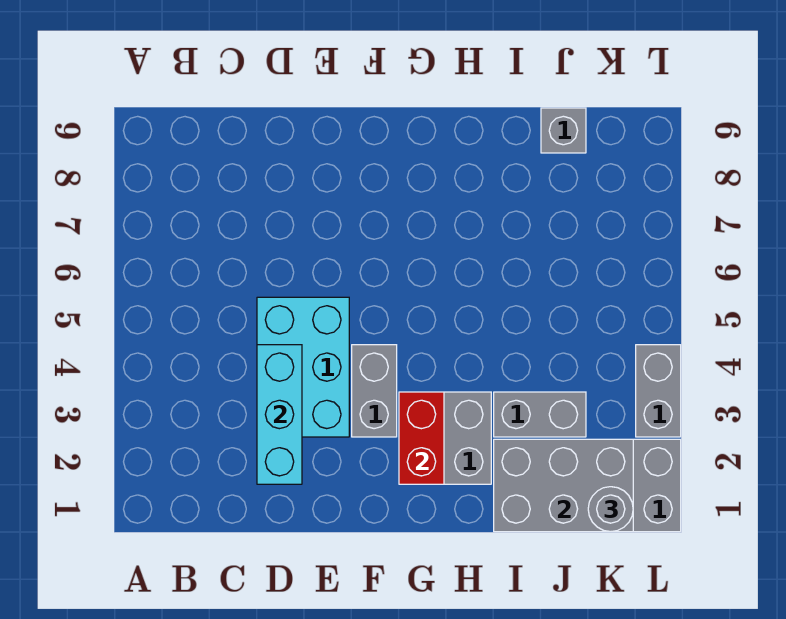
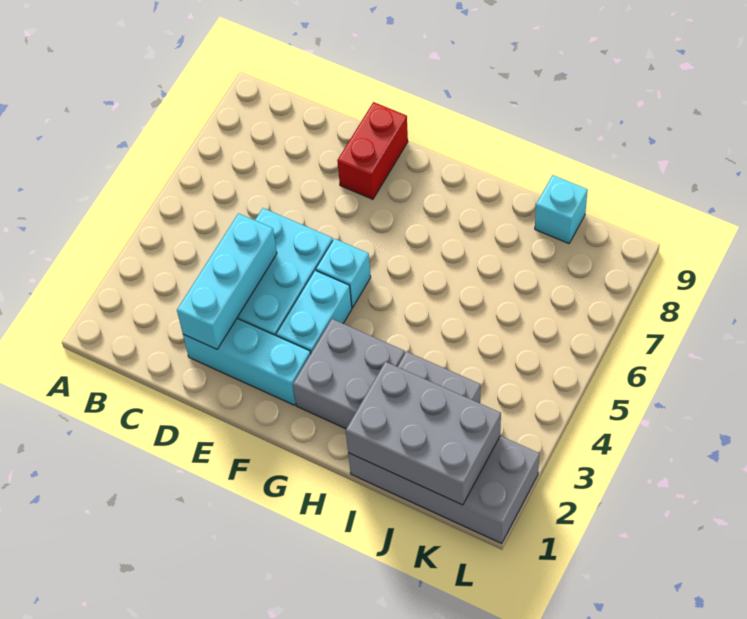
none -> cyan 1x3 brick [183,319,311,405]
grey 1x2 brick [352,345,397,437] -> cyan 1x2 brick [276,271,352,353]
none -> cyan 1x1 brick [316,239,371,307]
red 1x2 brick [399,392,444,484] -> red 1x2 brick moved to [337,102,408,199]
grey 1x1 brick [541,108,586,153] -> cyan 1x1 brick [535,175,588,244]
grey 1x1 round brick [588,487,633,532] -> none
grey 1x2 brick [636,345,681,437] -> none

